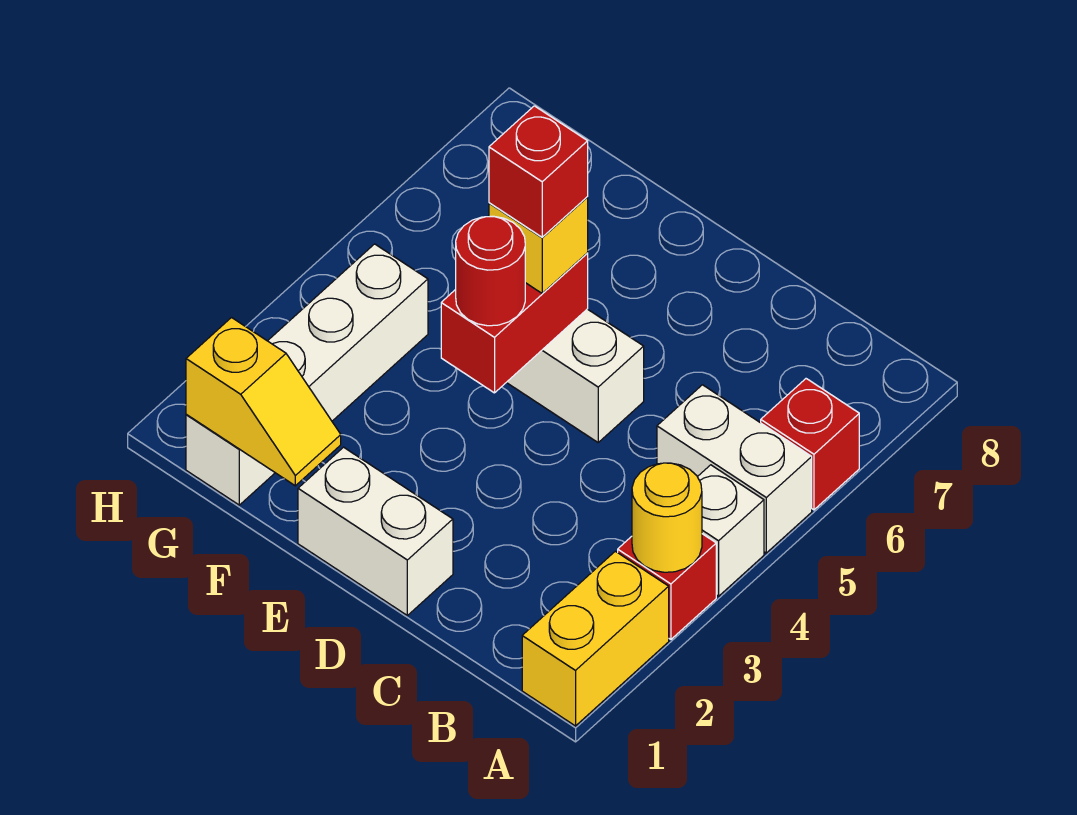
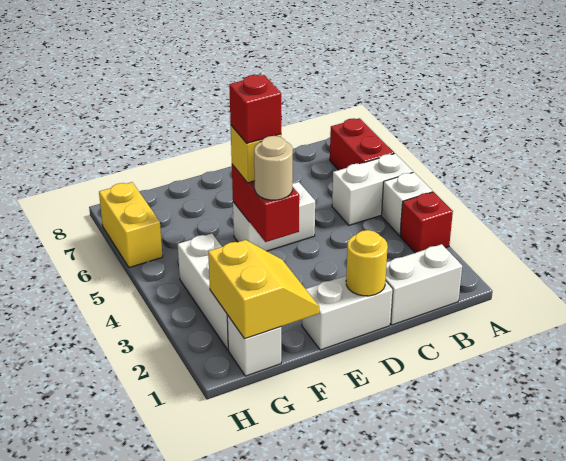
yellow 1x2 brick [522,551,669,726] -> yellow 1x2 brick moved to [99,182,163,267]
yellow 1x1 round brick [632,463,702,572] -> yellow 1x1 round brick moved to [346,230,388,296]
red 1x1 brick [761,379,859,510] -> red 1x2 brick [330,118,394,170]
none -> white 1x2 brick [385,244,462,325]
red 1x1 round brick [456,216,525,326] -> tan 1x1 round brick [254,136,293,200]
yellow 1x2 slope [186,318,341,486] -> yellow 2x2 slope [208,240,319,339]

